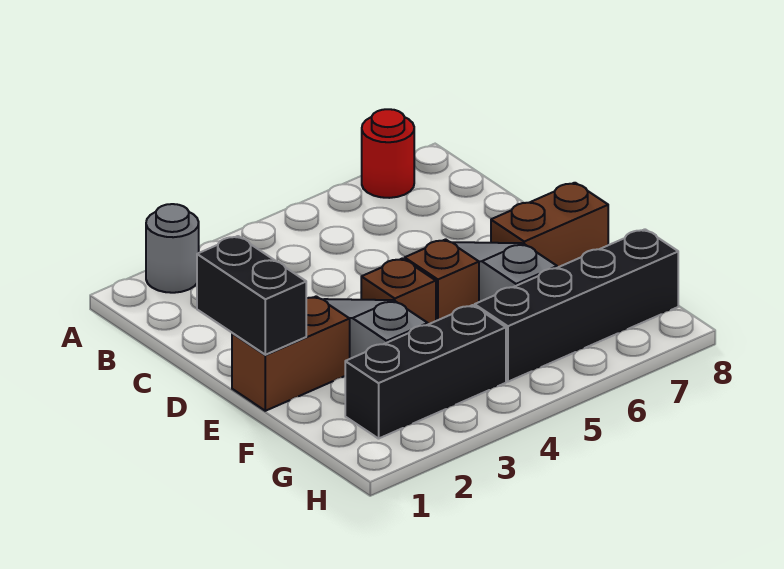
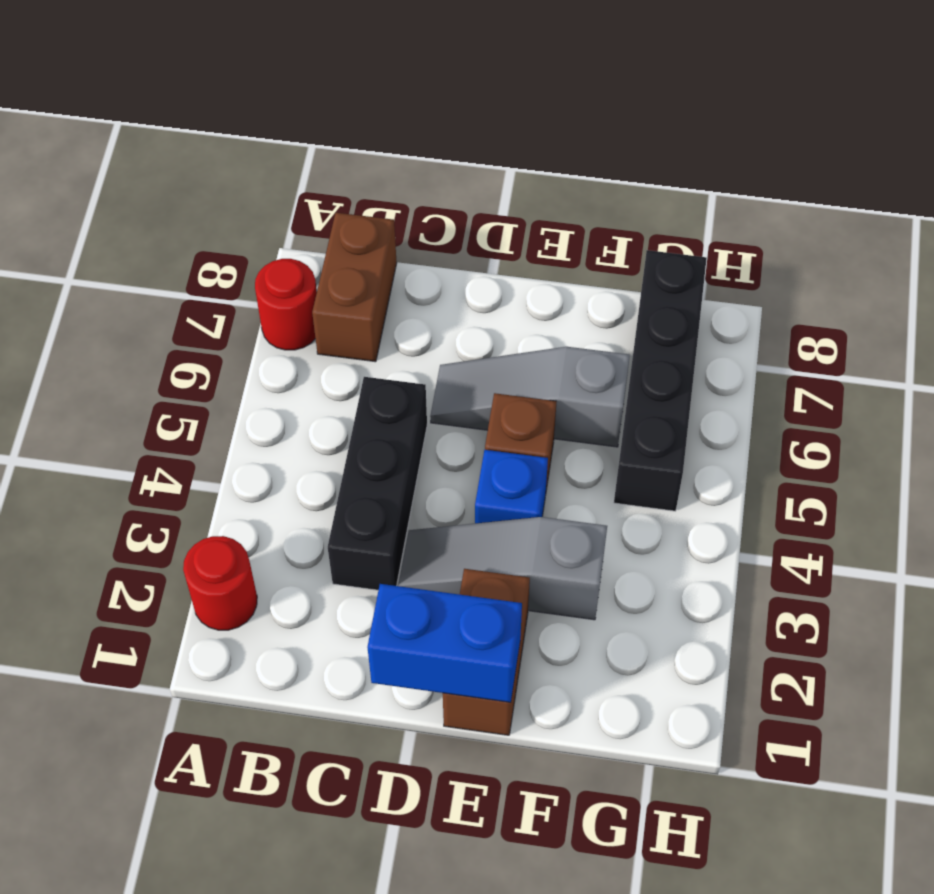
grey 1x1 round brick [146,204,199,293] -> red 1x1 round brick [183,536,257,630]
black 1x2 brick [197,236,306,355] -> blue 1x2 brick [367,584,522,702]
brown 1x1 brick [361,258,436,324] -> blue 1x1 brick [475,450,548,523]
brown 1x2 brick [491,183,608,268] -> brown 1x2 brick moved to [312,213,397,362]
black 1x3 brick [345,305,506,439] -> black 1x3 brick moved to [328,377,427,590]

